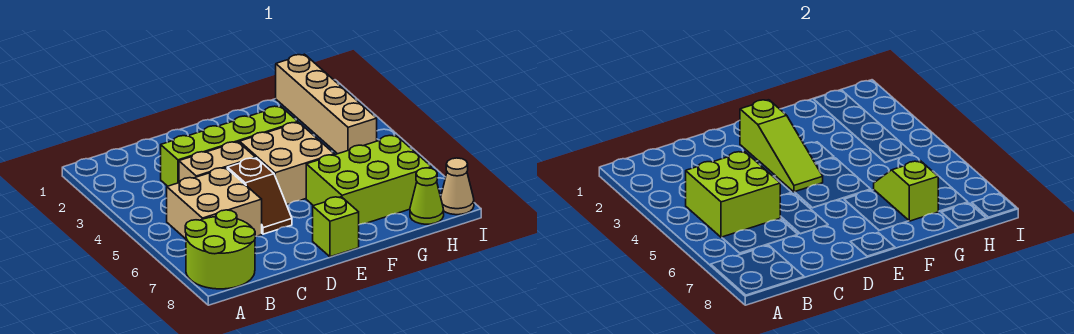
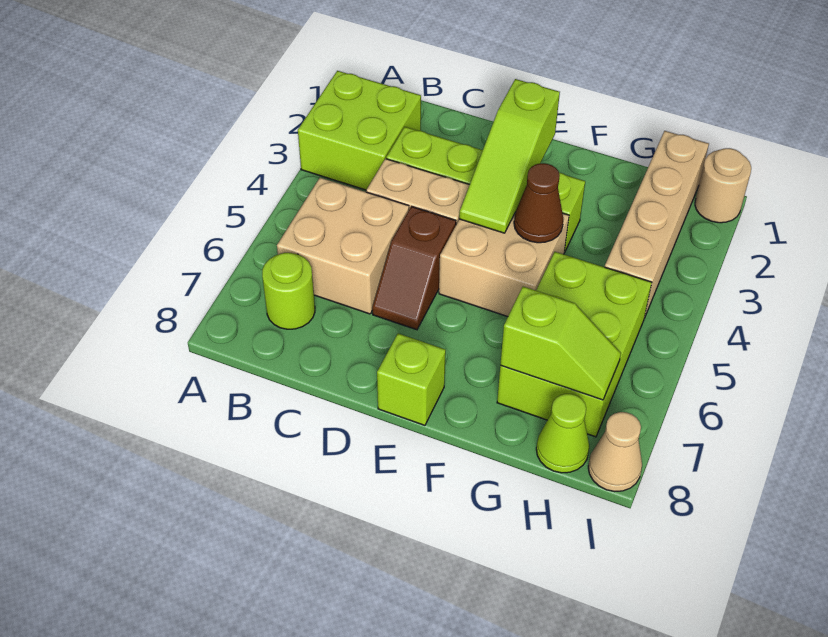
lime 2x2 round brick [185,210,255,289] -> lime 1x1 round brick [262,253,315,329]
lime 2x2 brick [686,152,780,238] -> lime 2x2 brick moved to [298,71,421,190]
none -> brown 1x1 cone [514,163,563,243]
lime 2x3 brick [306,135,432,225] -> lime 2x3 brick turned to [497,252,652,437]
lime 1x2 slope [874,161,939,221] -> lime 1x2 slope turned to [500,287,621,400]
none -> tan 1x1 round brick [695,148,751,223]

